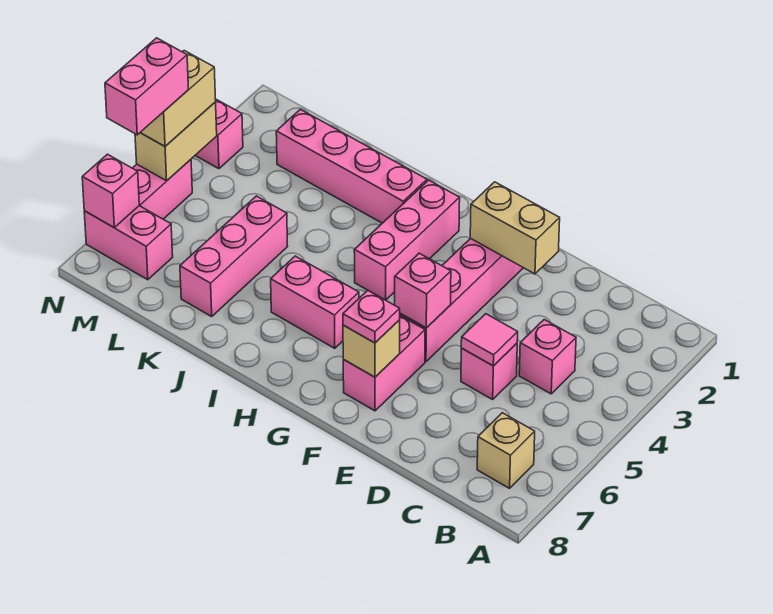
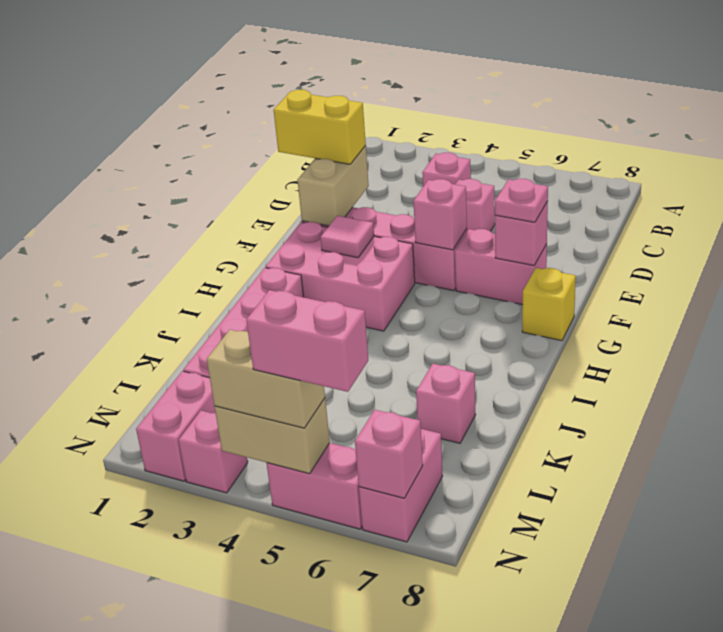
tan 1x1 brick [477,413,535,488] -> none
pink 1x1 tile [461,314,518,366] -> pink 1x1 tile moved to [320,216,374,258]
none -> yellow 1x2 brick [274,90,366,164]
tan 1x1 brick [343,320,400,377] -> pink 1x1 brick [495,202,548,265]
none -> yellow 1x1 brick [522,268,576,341]
pink 1x3 brick [354,180,460,300] -> pink 2x3 brick [266,222,415,331]
pink 1x2 brick [271,256,359,348] -> pink 1x2 brick moved to [136,371,215,481]
pink 1x3 brick [180,196,288,316] -> pink 1x1 brick [416,364,476,443]

